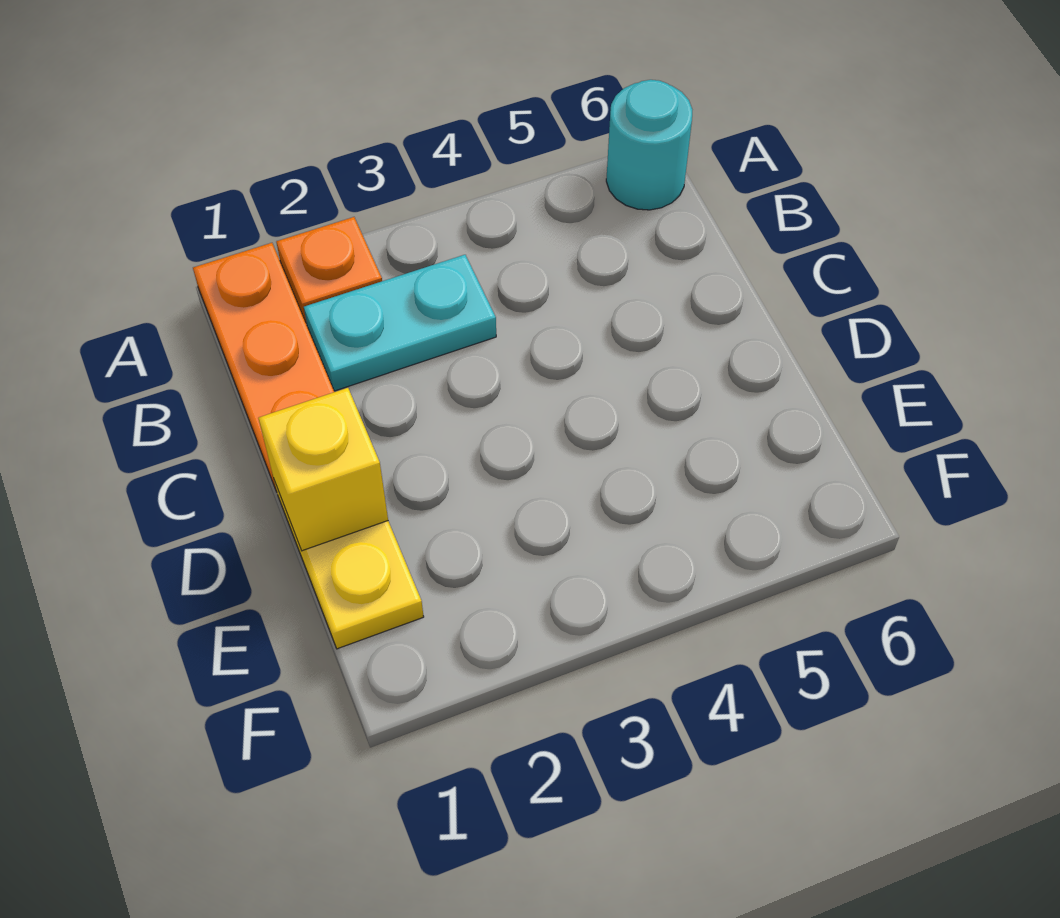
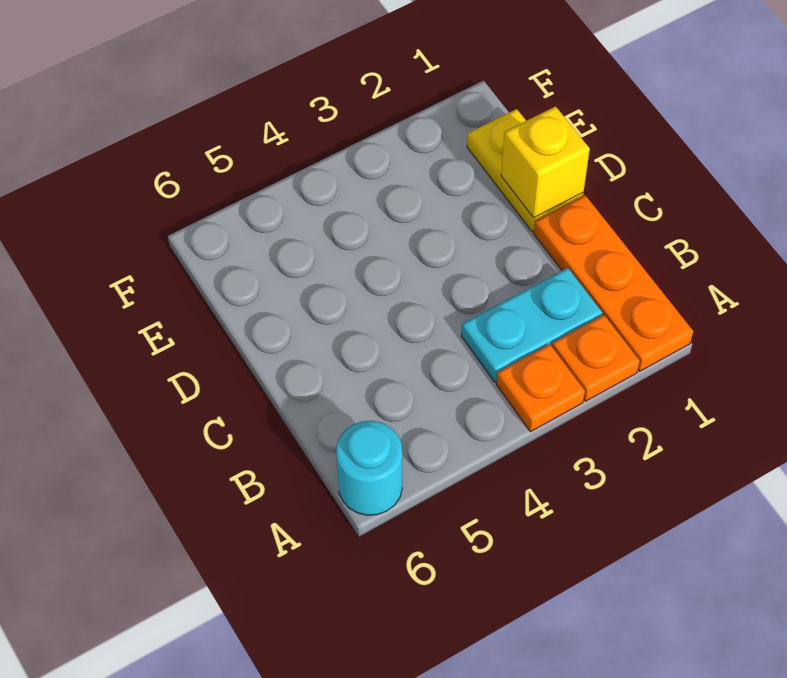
none -> orange 1x1 plate [496,344,585,432]

